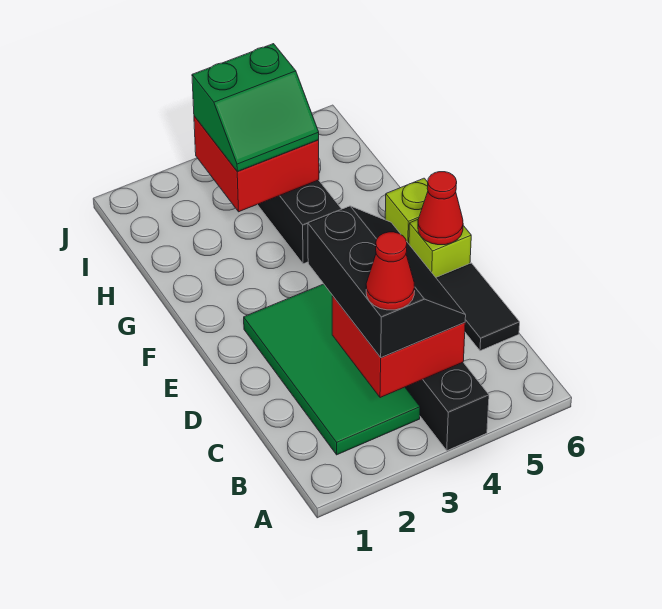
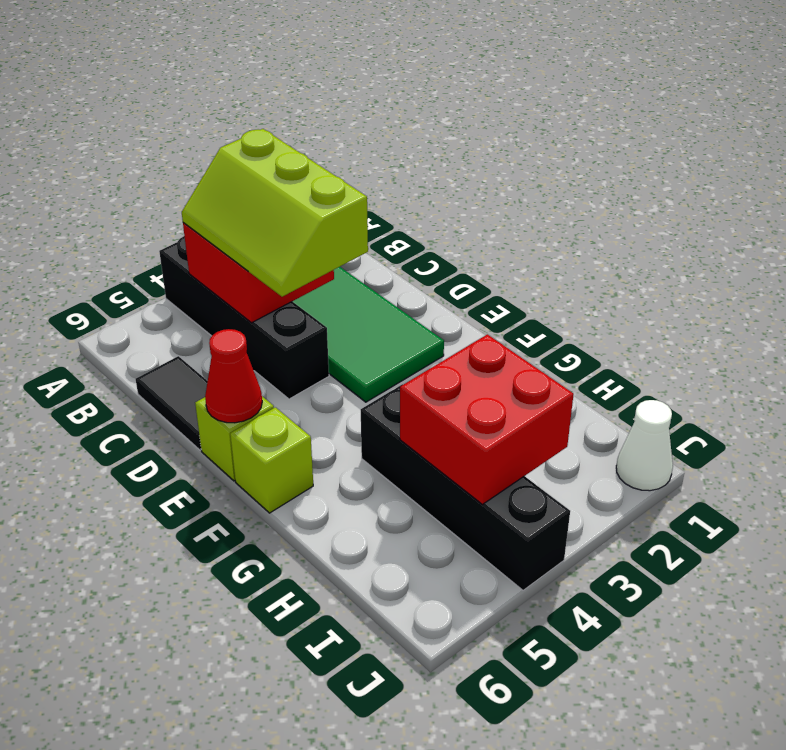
black 2x3 slope [308,206,466,357] -> lime 2x3 slope [182,129,368,297]
red 1x1 cone [366,232,415,310] -> none
green 2x2 slope [192,44,319,171] -> none
none -> white 1x1 cone [616,400,673,491]

